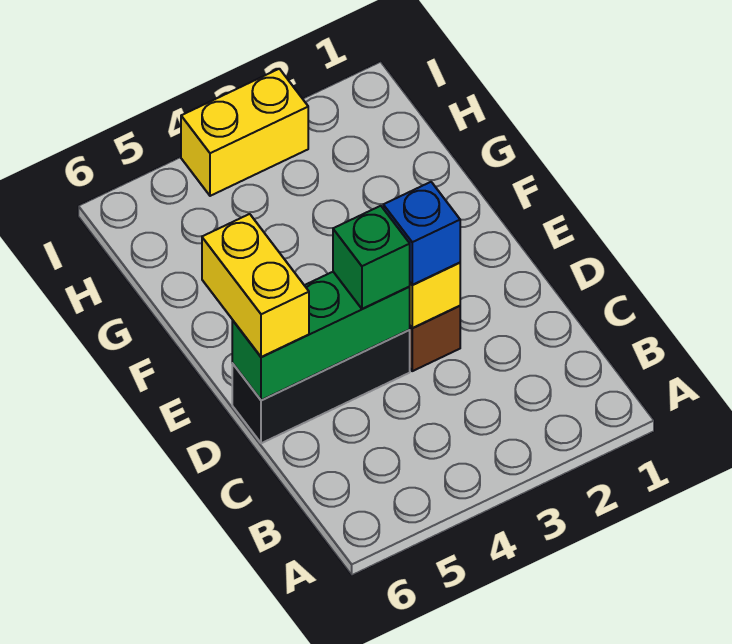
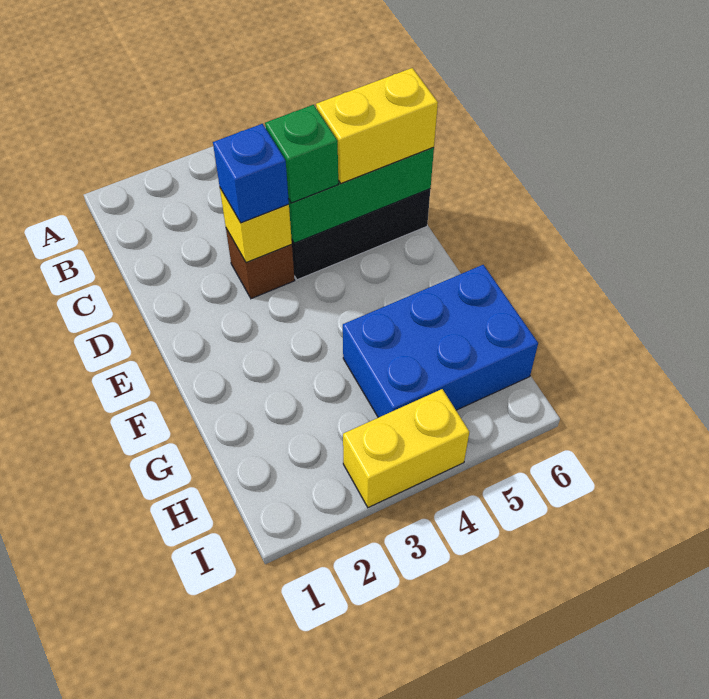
yellow 1x2 brick [202,214,309,357] -> yellow 1x2 brick turned to [316,68,438,183]
none -> blue 2x3 brick [343,265,538,418]

